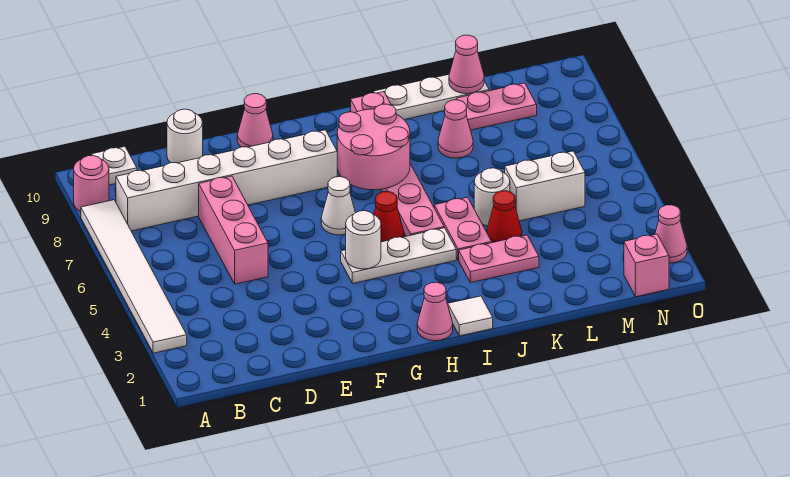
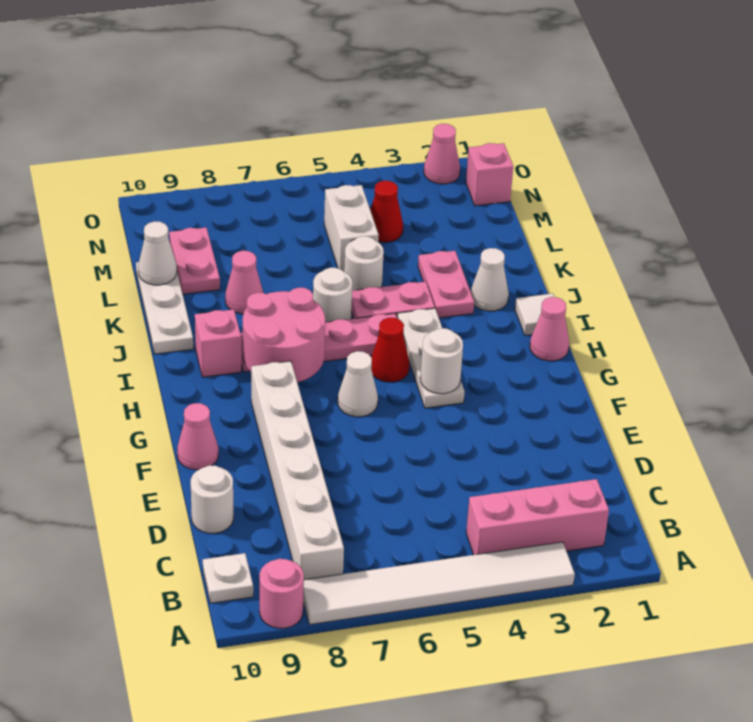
pink 1x3 brick [199,176,268,284] -> pink 1x3 brick moved to [466,479,609,555]
none -> white 1x1 cone [471,248,509,311]
none -> white 1x1 round brick [313,268,352,322]
red 1x1 cone [487,191,522,243] -> red 1x1 cone moved to [370,181,403,242]
pink 1x1 cone [449,35,484,94] -> white 1x1 cone [138,221,177,285]

